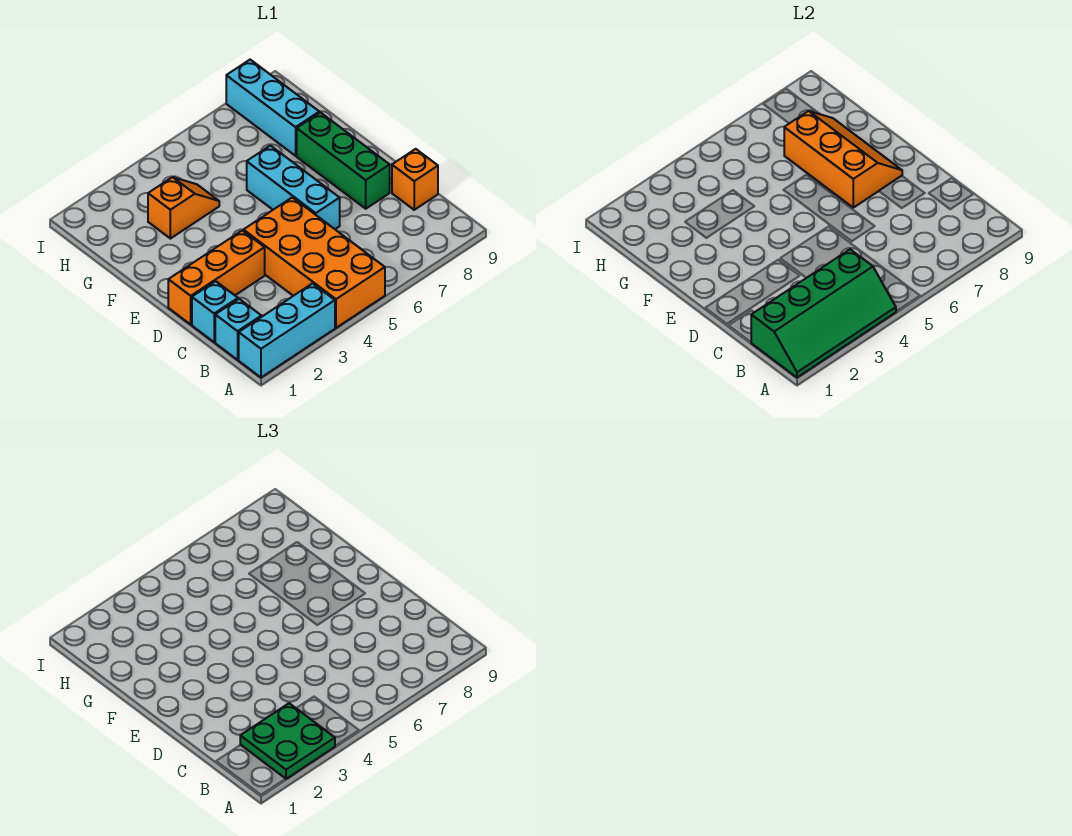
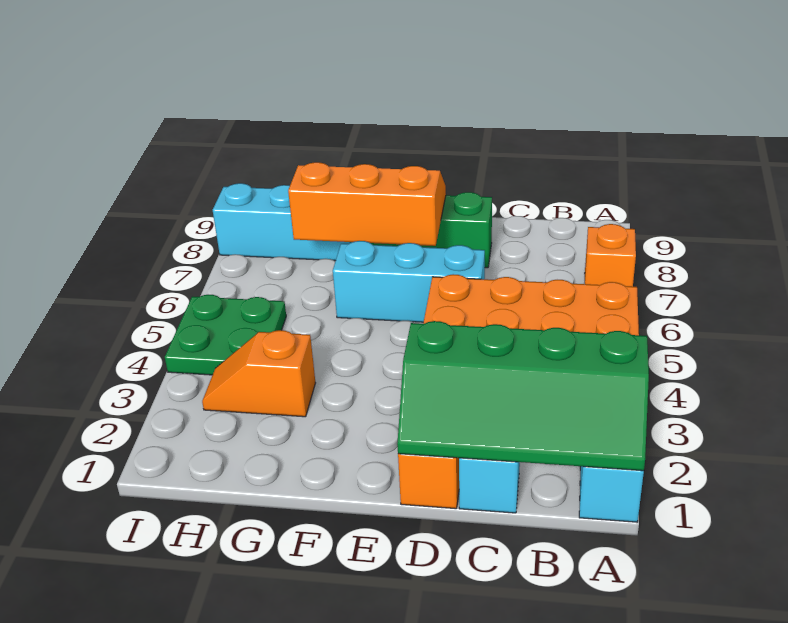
green 2x4 slope [751,249,896,377] -> green 2x4 slope turned to [397,321,649,471]
green 2x2 plate [240,703,335,779] -> green 2x2 plate moved to [165,295,286,375]
cyan 1x1 brick [215,299,261,360] -> none
orange 1x1 brick [392,149,438,210] -> orange 1x1 brick moved to [585,224,636,287]
orange 1x2 slope [148,177,219,239] -> orange 1x2 slope turned to [202,330,315,417]

